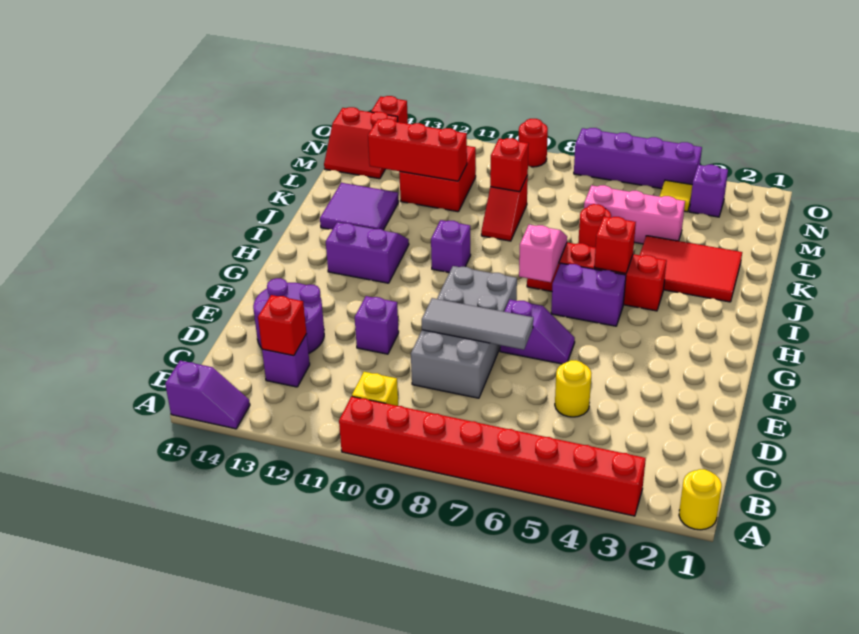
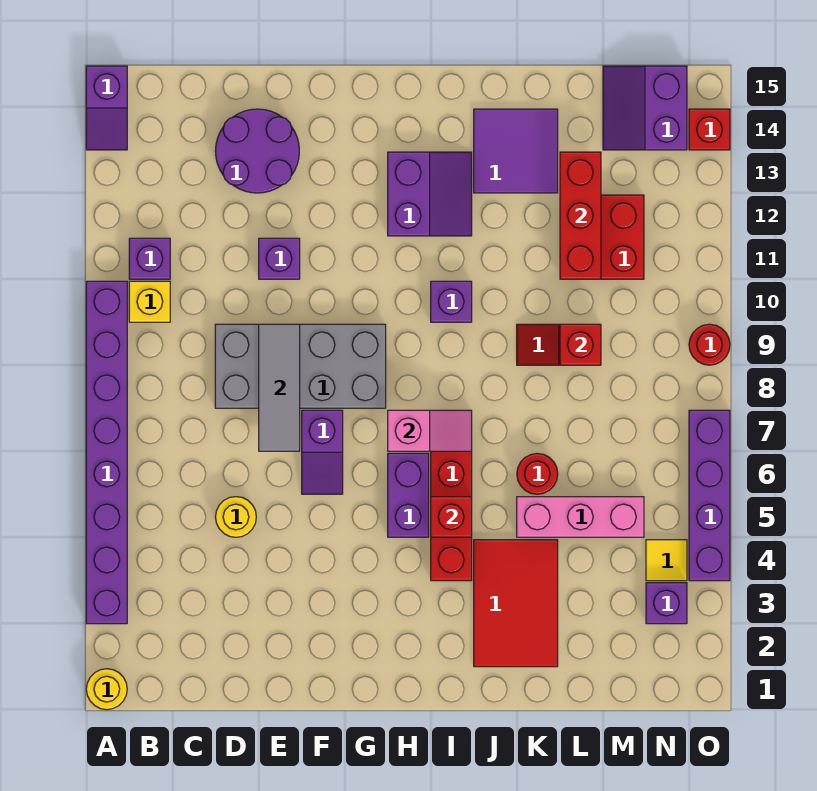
red 1x8 brick [339,396,646,516] -> purple 1x8 brick [86,281,127,624]
purple 1x1 brick [262,334,310,387] -> purple 1x1 brick moved to [129,238,170,279]
red 1x1 brick [258,295,307,356] -> none
pink 1x3 brick [584,185,685,244] -> pink 1x3 brick turned to [517,497,644,537]
red 2x2 slope [324,107,398,179] -> purple 2x2 slope [603,66,687,150]

